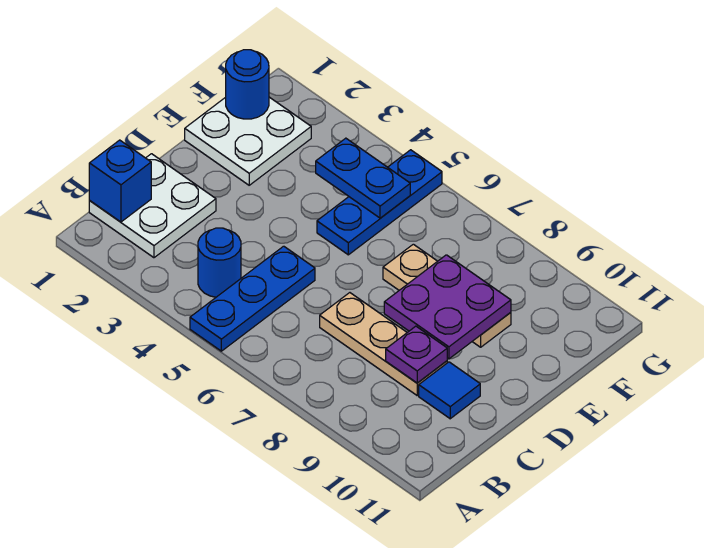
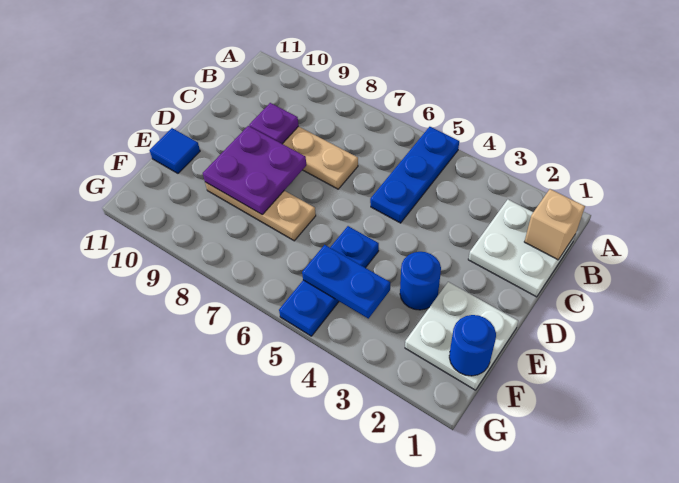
blue 1x1 brick [89,140,151,222] -> tan 1x1 brick [524,189,585,260]
blue 1x1 round brick [198,228,241,297] -> blue 1x1 round brick moved to [400,252,441,310]
blue 1x1 tile [419,362,480,419] -> blue 1x1 tile moved to [150,128,200,173]

